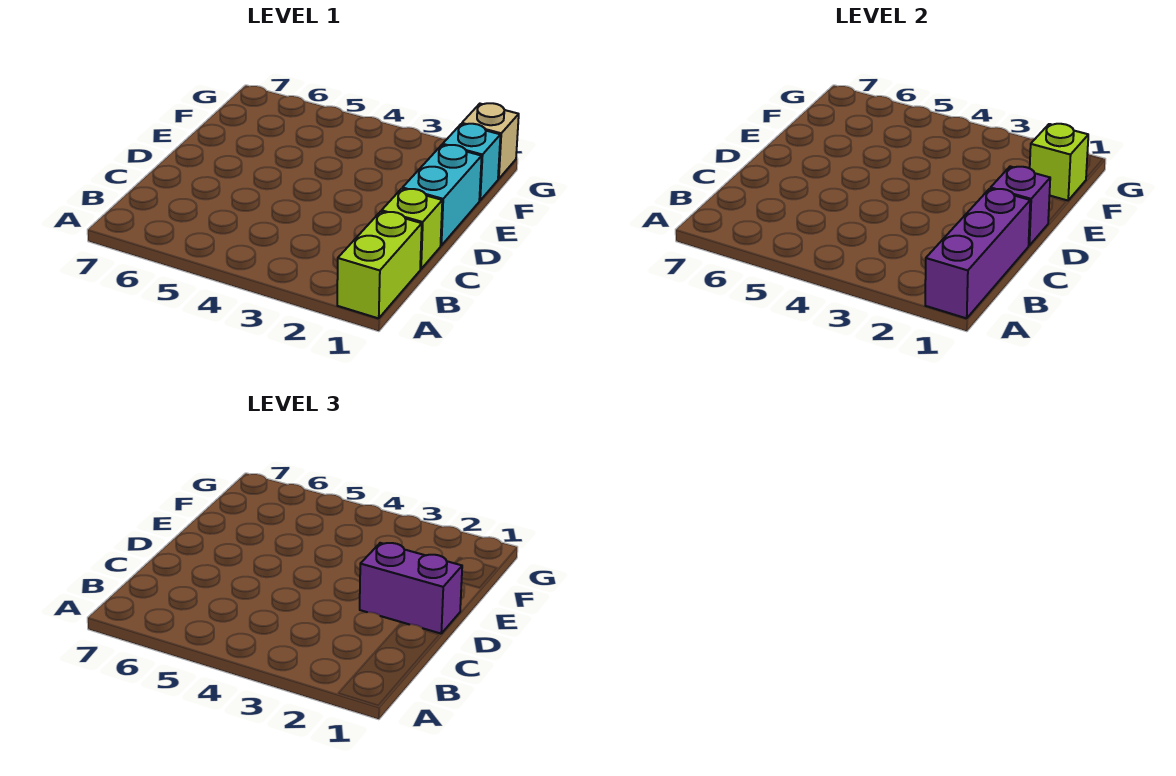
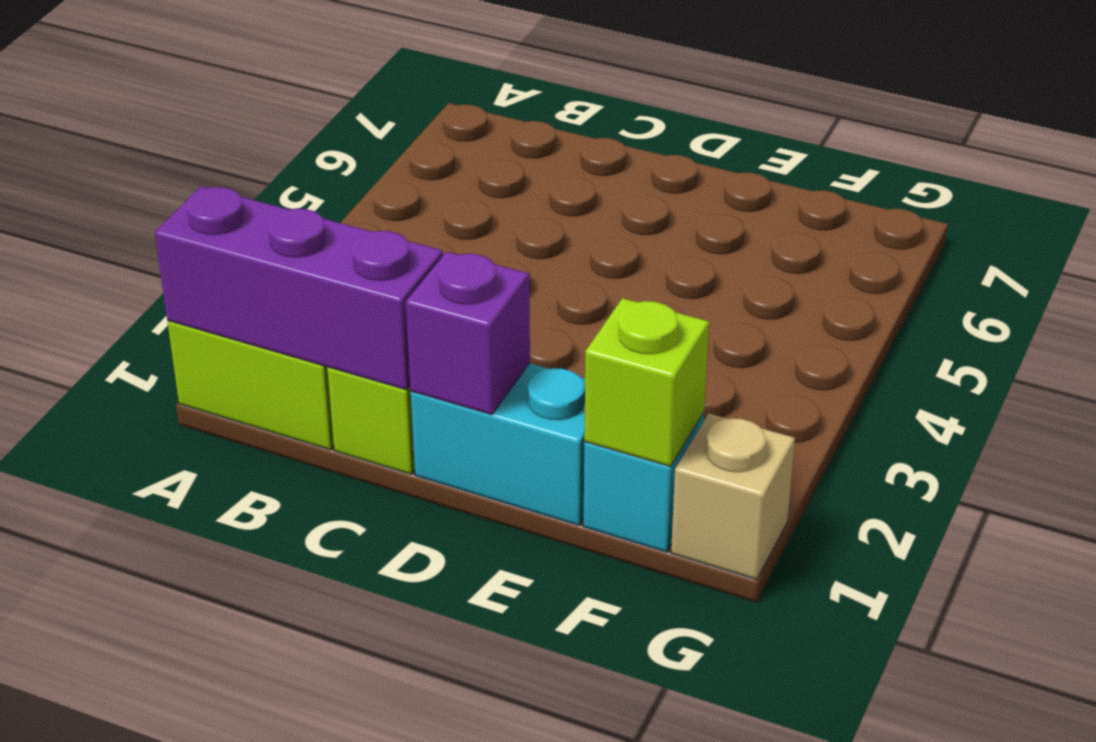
purple 1x2 brick [360,543,462,634] -> none

